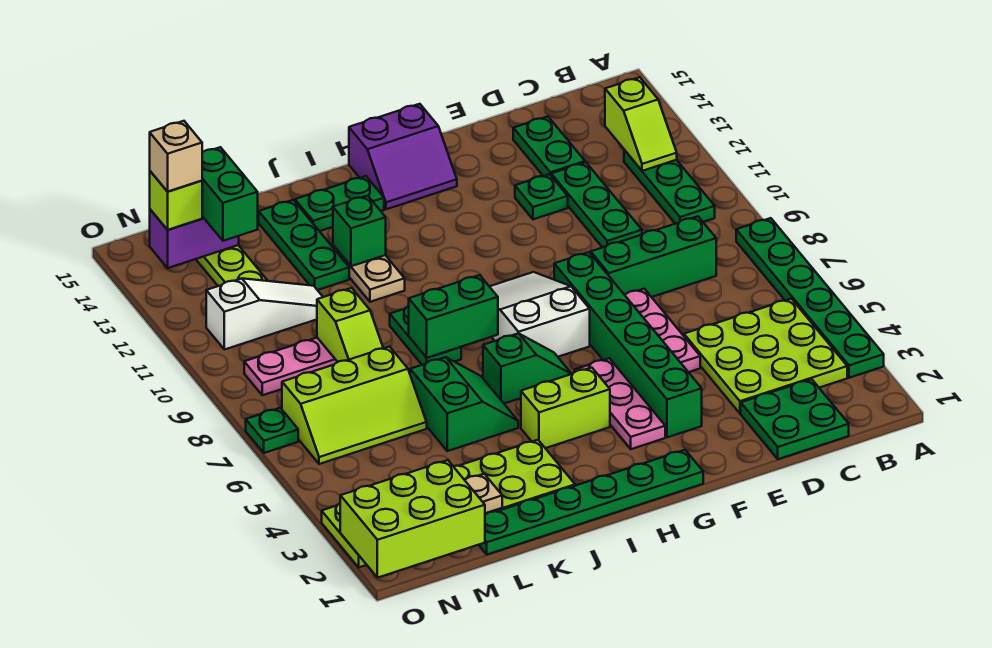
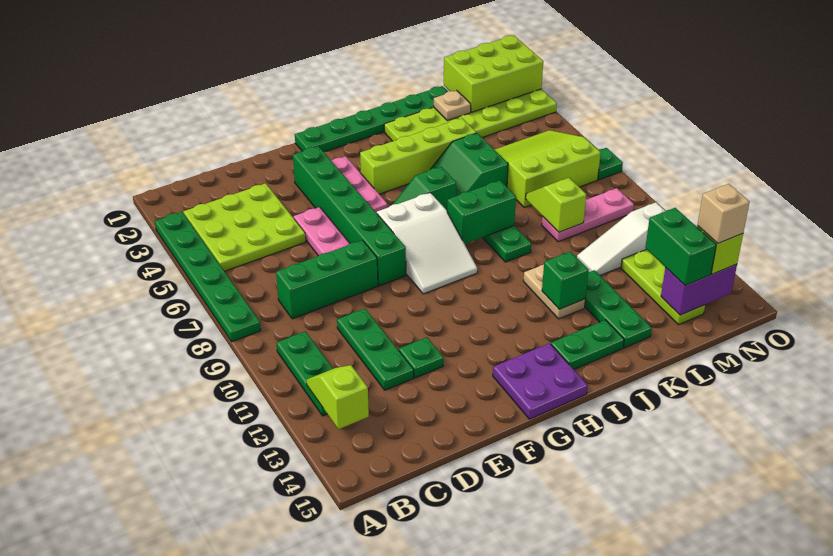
green 2x2 plate [741,379,849,459] -> none
green 1x2 plate [513,117,585,176] -> none
purple 2x2 slope [349,104,457,209] -> purple 2x2 plate [493,343,588,419]
lime 1x2 brick [521,368,610,448] -> lime 1x4 brick [360,118,477,194]
lime 2x3 slope [282,347,427,464] -> lime 3x3 slope [495,130,601,207]

